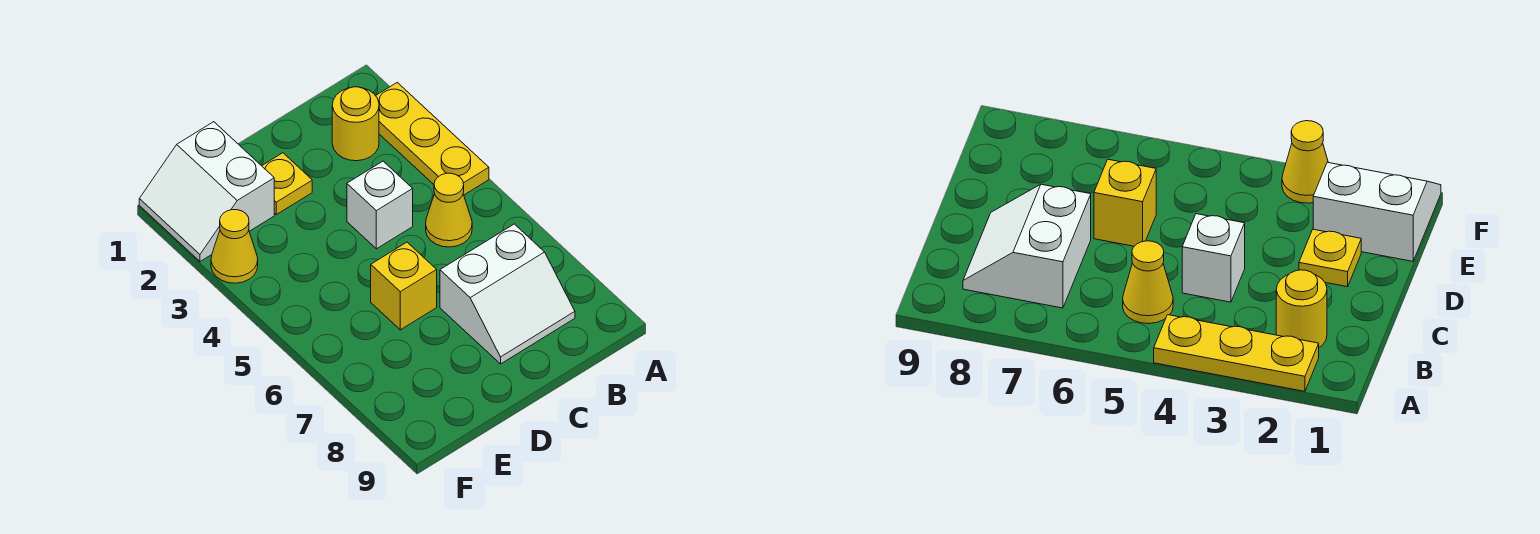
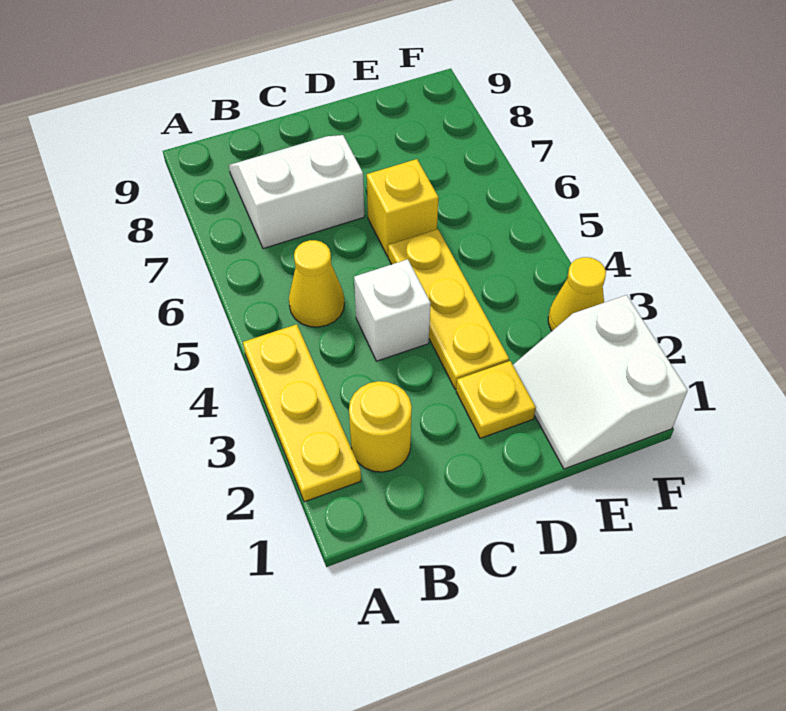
none -> yellow 1x3 plate [388,229,509,389]
white 2x2 slope [139,122,274,261] -> white 2x2 slope turned to [513,295,688,469]

